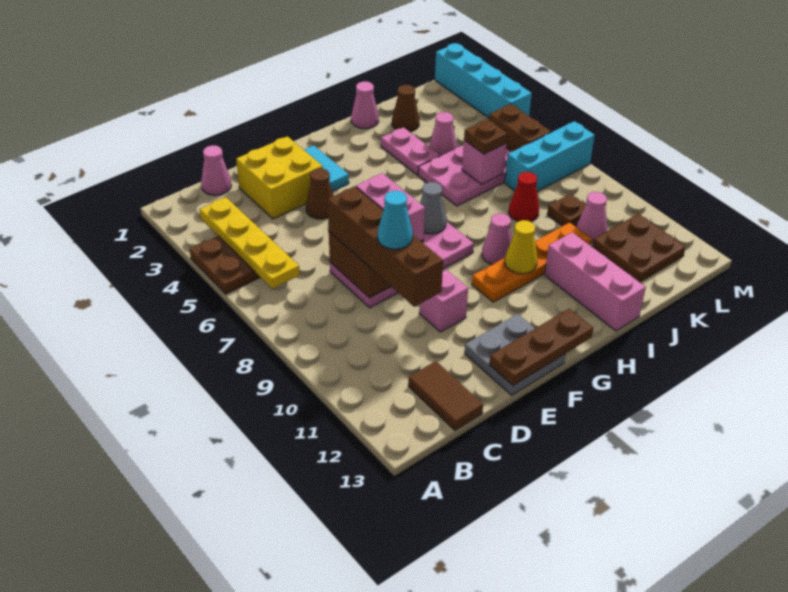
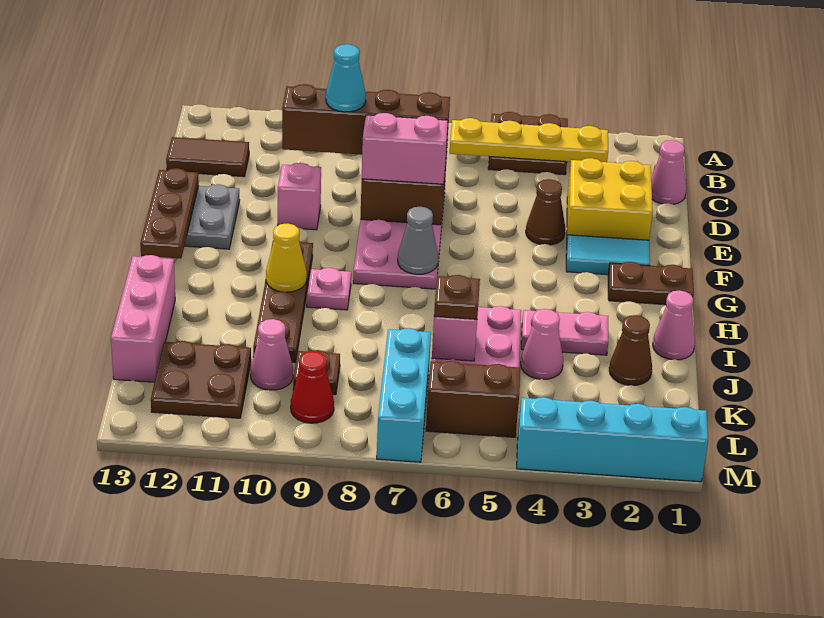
none -> brown 1x2 plate [608,262,694,305]
orange 1x4 plate [472,222,591,302] -> brown 1x4 plate [253,240,313,363]
pink 1x1 cone [482,213,512,264] -> pink 1x1 plate [307,268,351,310]
pink 1x3 brick [545,233,646,331] -> pink 1x3 brick turned to [111,255,175,382]
red 1x1 cone [509,172,539,222] -> red 1x1 cone moved to [291,351,334,423]

